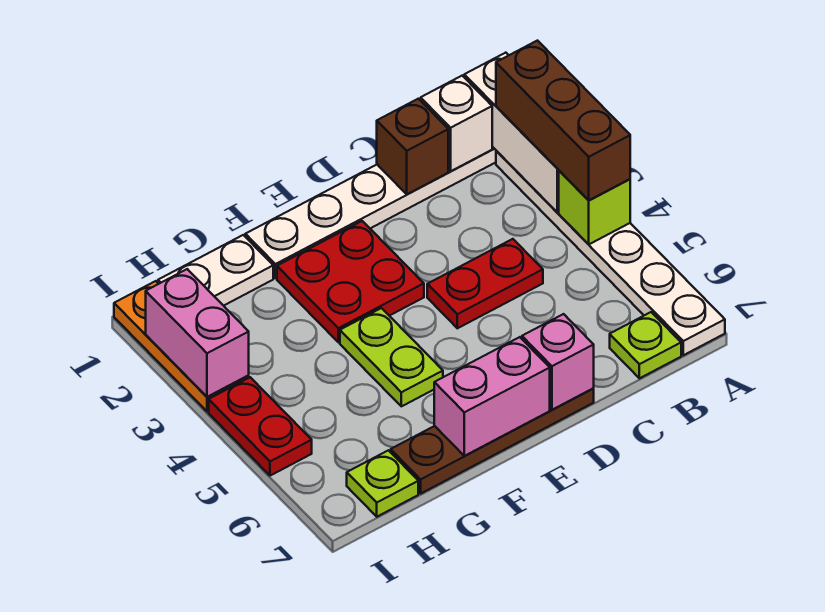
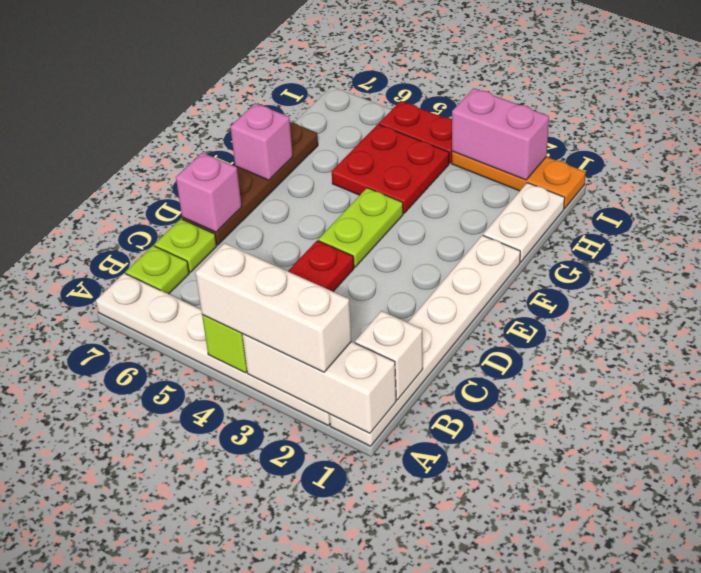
brown 1x3 brick [496,41,630,200] -> white 1x3 brick [195,243,352,372]
brown 1x1 brick [377,99,448,194] -> none
red 2x2 plate [277,221,424,342] -> red 2x2 plate moved to [332,124,449,214]
pink 1x2 brick [434,337,550,456] -> pink 1x1 brick [230,103,293,180]
lime 1x2 plate [340,308,443,406] -> lime 1x2 plate turned to [318,188,403,267]
lime 1x1 plate [347,450,418,517] -> lime 1x1 plate moved to [154,219,217,272]

